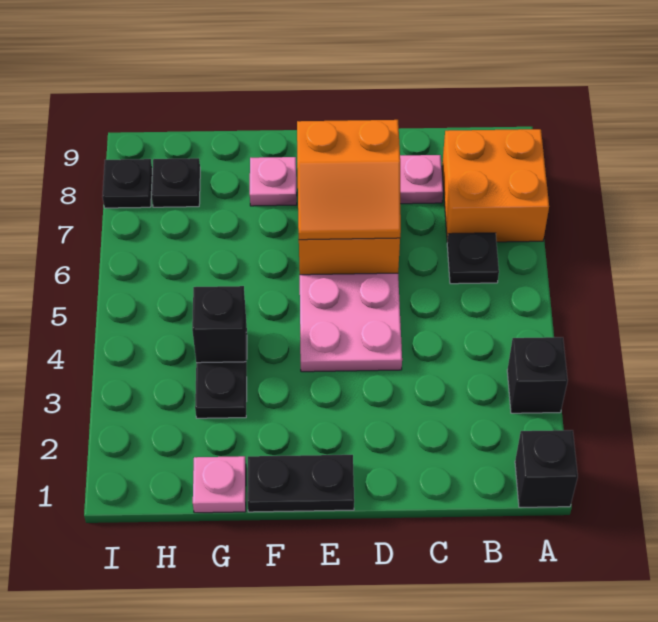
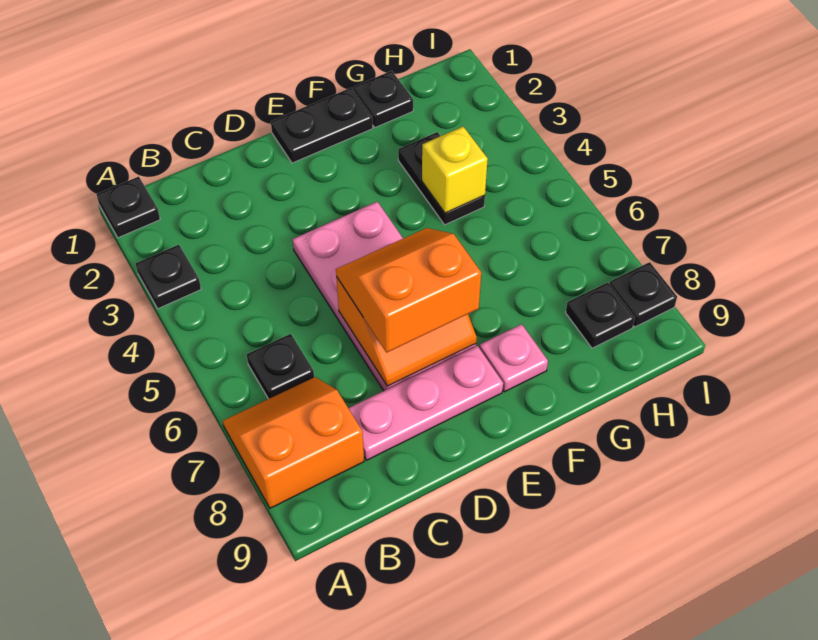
black 1x1 brick [515,430,578,507] -> black 1x1 plate [96,177,160,238]
black 1x1 brick [507,337,568,413] -> black 1x1 plate [136,245,201,309]
orange 2x2 brick [442,129,549,242] -> orange 2x2 slope [223,377,364,508]
pink 1x1 plate [193,456,246,513] -> black 1x1 plate [353,71,413,127]
black 1x1 brick [192,286,246,363] -> yellow 1x1 brick [422,127,488,213]

